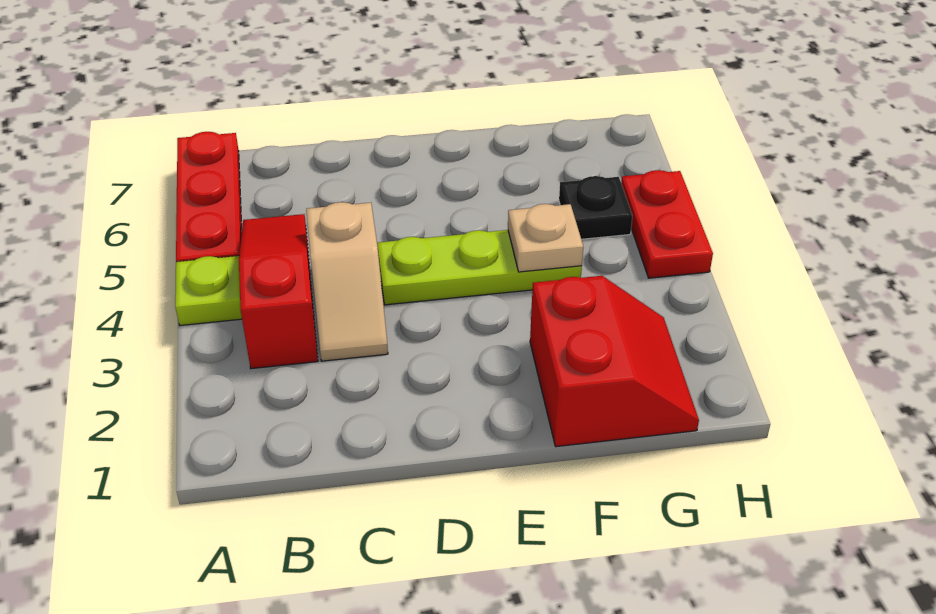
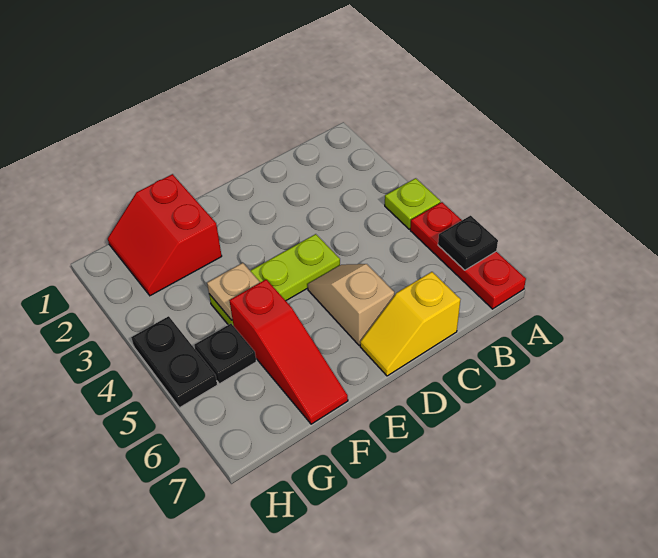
none -> black 1x1 plate [438,216,498,270]
red 1x3 slope [239,214,318,369] -> red 1x3 slope moved to [229,279,348,424]
tan 1x2 slope [306,202,388,361] -> tan 1x2 slope moved to [308,264,394,346]
none -> yellow 1x2 slope [360,272,460,376]
red 1x2 plate [621,170,713,278] -> black 1x2 plate [131,316,217,408]

